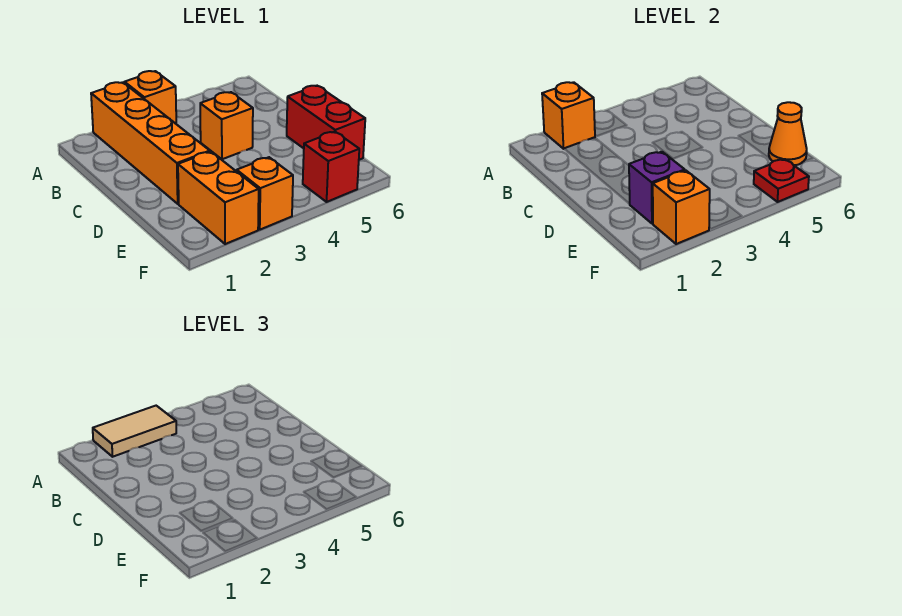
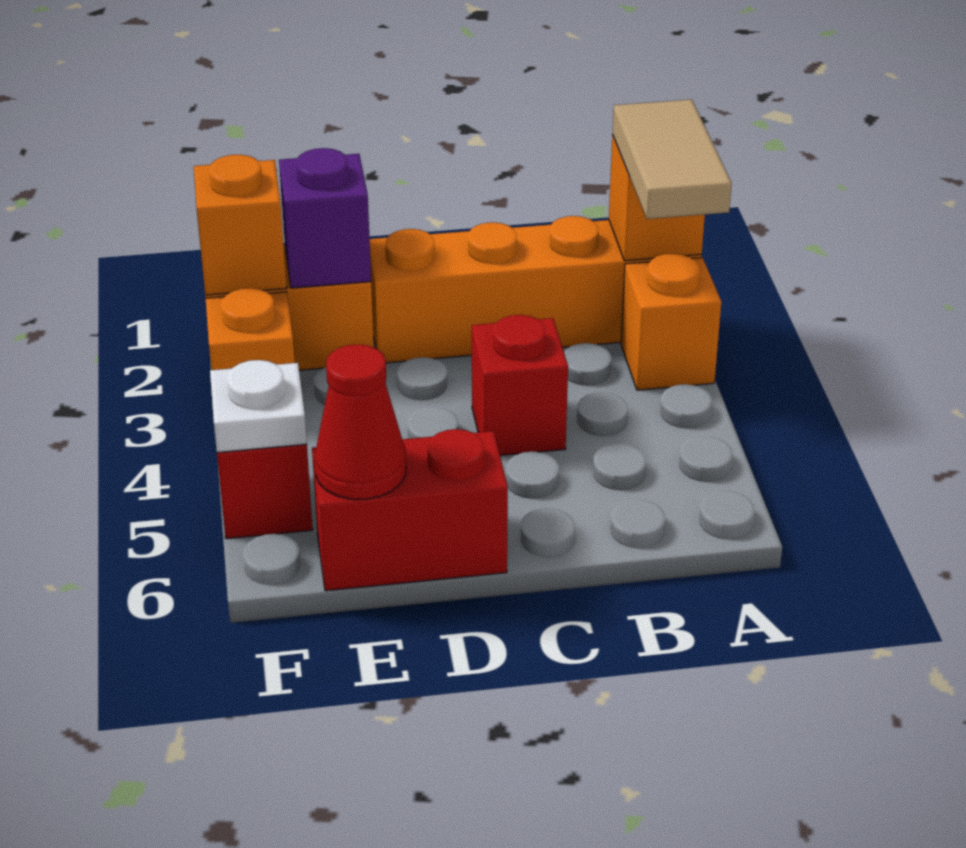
orange 1x1 brick [200,92,253,159] -> red 1x1 brick [472,315,568,456]
orange 1x1 cone [769,102,807,166] -> red 1x1 cone [315,344,406,499]
red 1x1 plate [754,159,809,202] -> white 1x1 plate [210,360,307,453]

